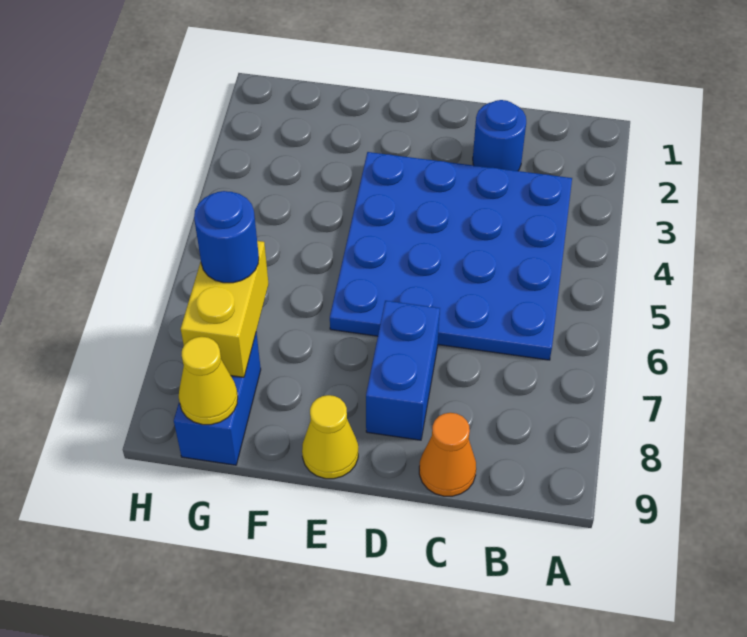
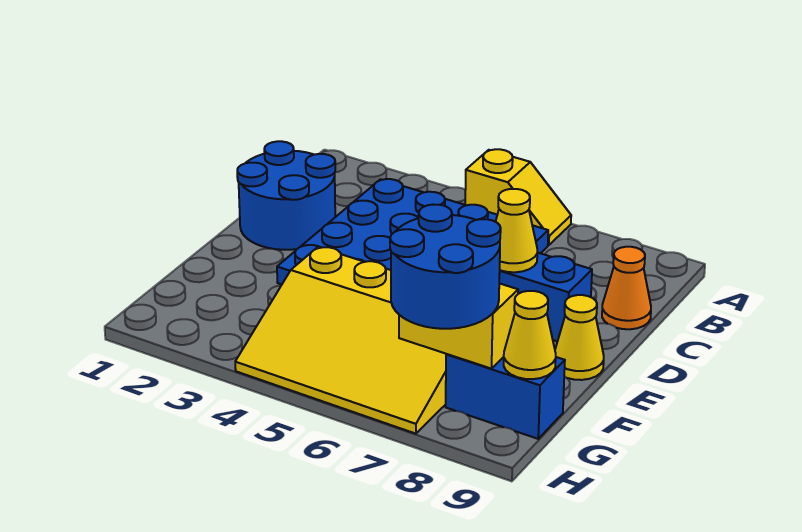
none -> yellow 1x2 slope [465,149,571,245]
blue 1x1 round brick [473,100,526,171] -> blue 2x2 round brick [237,141,335,250]
none -> yellow 1x1 cone [496,189,537,272]
none -> yellow 3x4 slope [235,247,446,434]
blue 1x1 round brick [194,191,259,283] -> blue 2x2 round brick [390,205,501,329]

